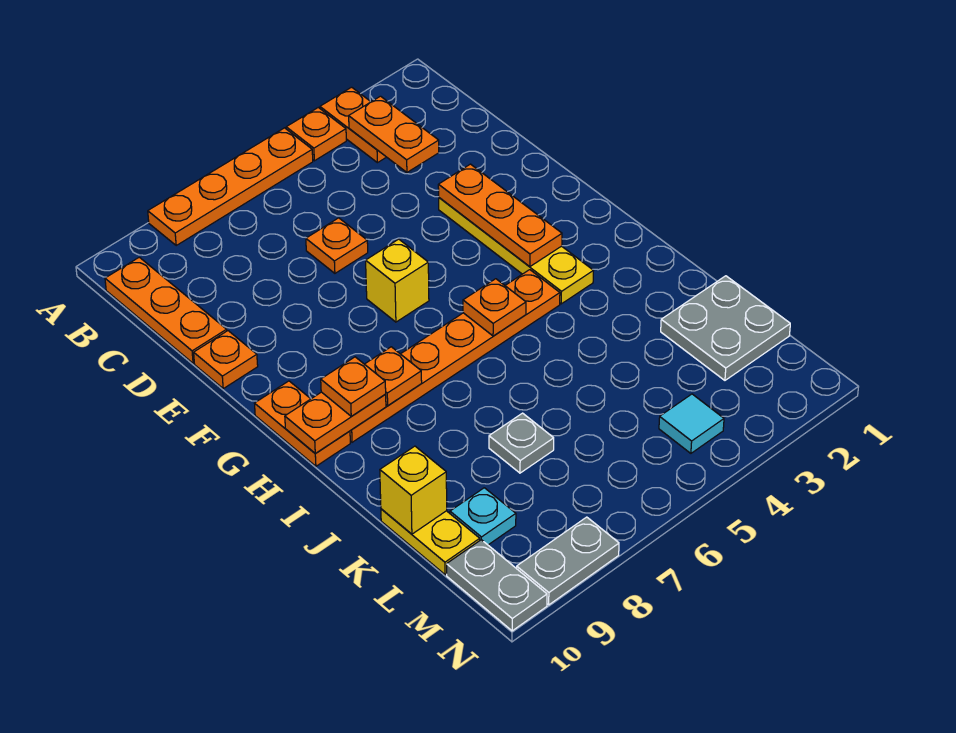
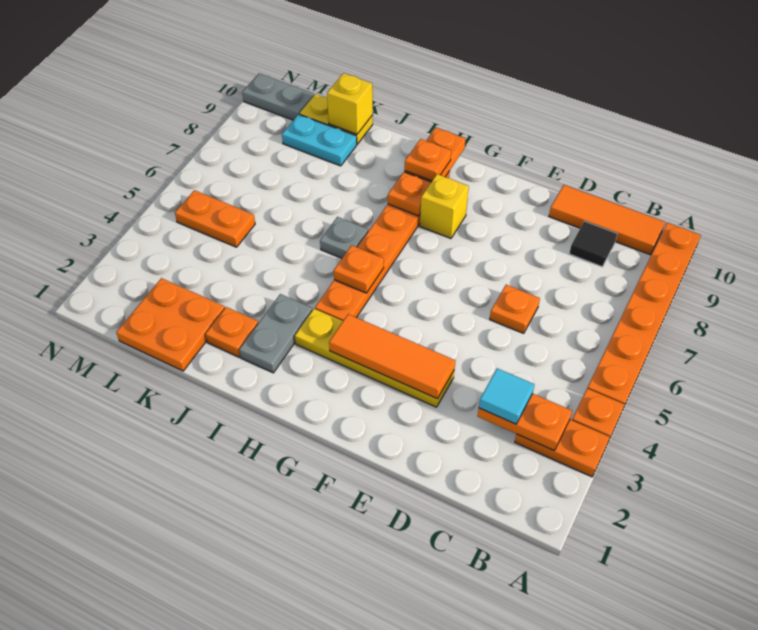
orange 1x4 plate [148,128,313,245] -> orange 1x6 plate [587,223,701,406]
orange 1x3 plate [105,257,227,363] -> orange 1x3 tile [549,185,665,255]
none -> black 1x1 tile [569,221,617,267]
orange 1x3 plate [438,164,562,267] -> orange 1x3 tile [329,314,455,398]
orange 1x1 plate [194,331,258,388] -> orange 1x1 plate moved to [205,307,258,357]
yellow 1x1 brick [366,239,429,322] -> yellow 1x1 brick moved to [420,174,469,239]
orange 1x2 plate [254,381,350,466] -> orange 1x2 plate moved to [175,190,255,247]
grey 2x2 plate [661,276,790,380] -> orange 2x2 plate [116,278,225,371]
grey 1x1 plate [489,413,554,473] -> grey 1x1 plate moved to [320,217,368,258]
cyan 1x1 plate [450,488,516,545] -> cyan 1x2 plate [282,114,357,166]
cyan 1x1 tile [659,394,724,453] -> cyan 1x1 tile moved to [479,368,534,424]
grey 1x2 plate [517,517,619,605] -> grey 1x2 plate moved to [239,294,313,373]

